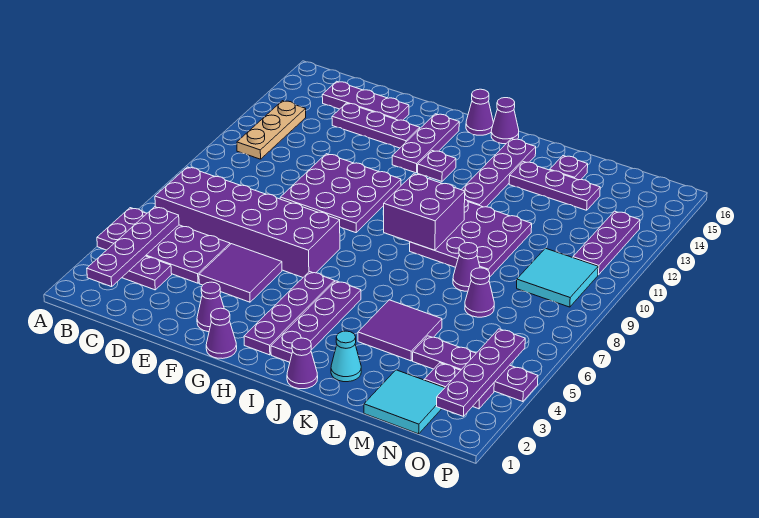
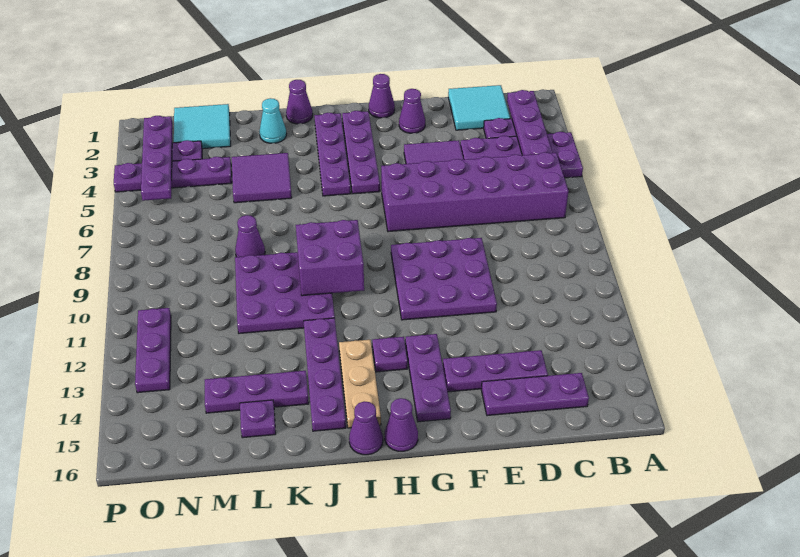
tan 1x3 plate [237,101,306,159] -> tan 1x3 plate moved to [339,340,381,428]
purple 1x1 cone [465,268,494,317] -> none
cyan 2x2 tile [517,248,598,307] -> cyan 2x2 tile moved to [448,85,510,130]

